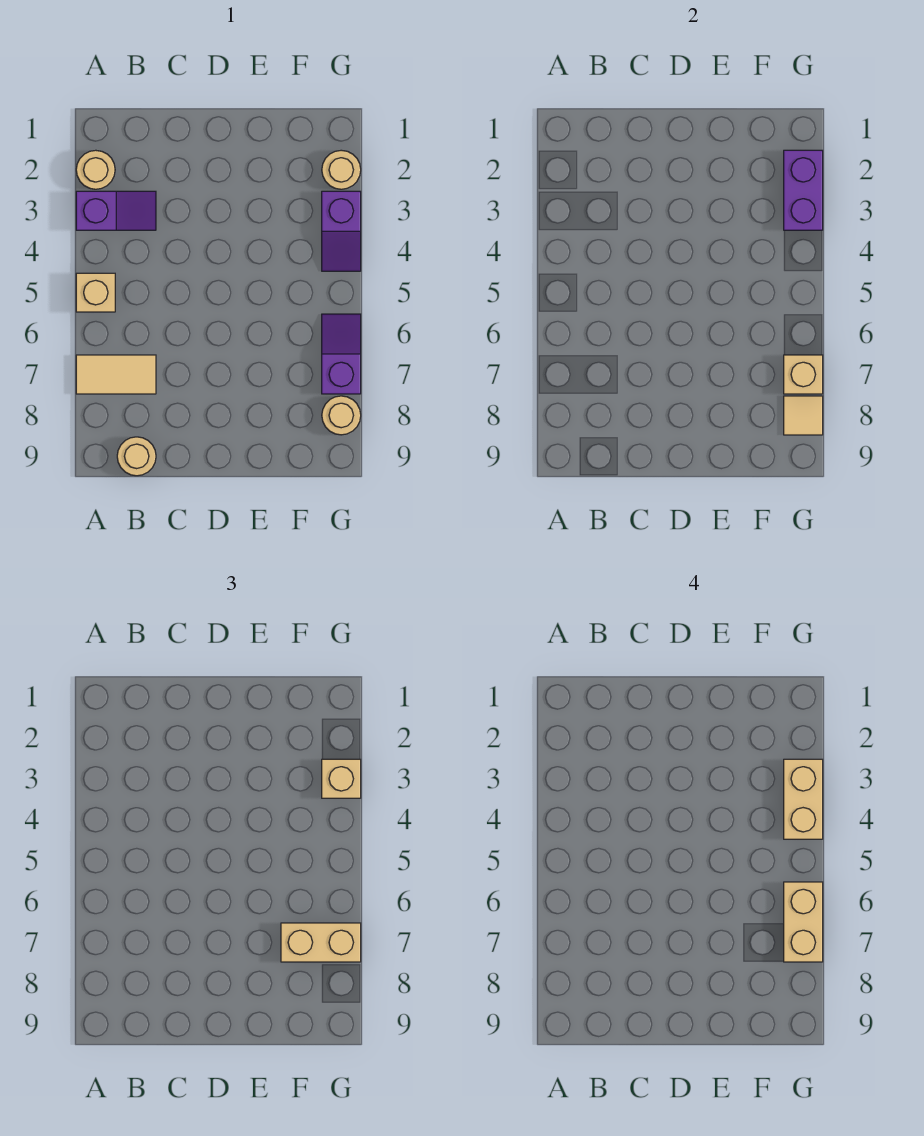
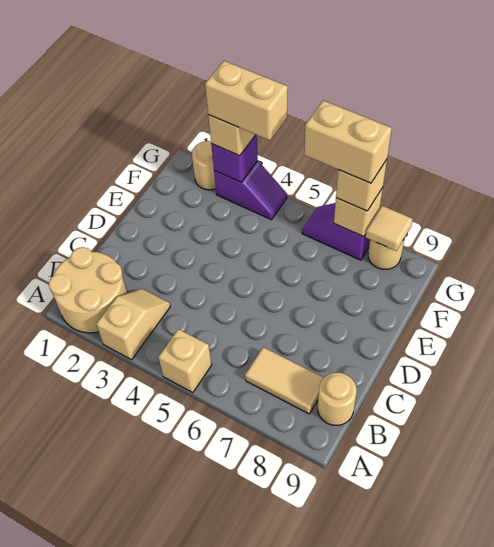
tan 1x1 round brick [76,150,115,189] -> tan 2x2 round brick [49,247,127,333]
purple 1x2 slope [76,191,156,230] -> tan 1x2 slope [96,289,170,360]
tan 1x2 tile [76,355,156,394] -> tan 1x2 tile turned to [245,347,324,414]
tan 1x2 brick [281,923,361,962] -> tan 1x1 brick [336,160,387,211]
purple 1x2 brick [784,150,823,230] -> purple 1x1 brick [211,135,258,182]

